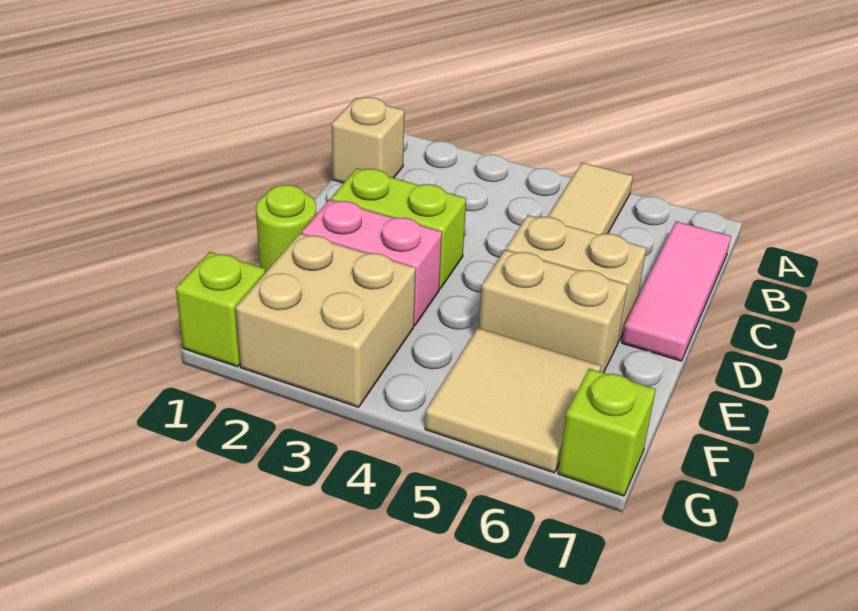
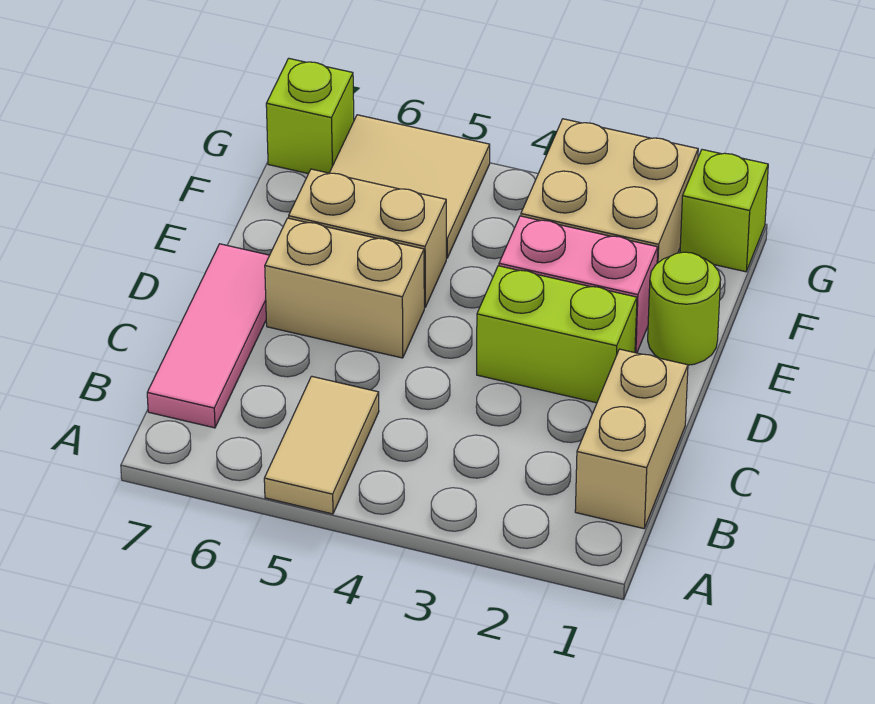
tan 1x1 brick [332,97,404,183] -> tan 1x2 brick [575,349,688,529]

